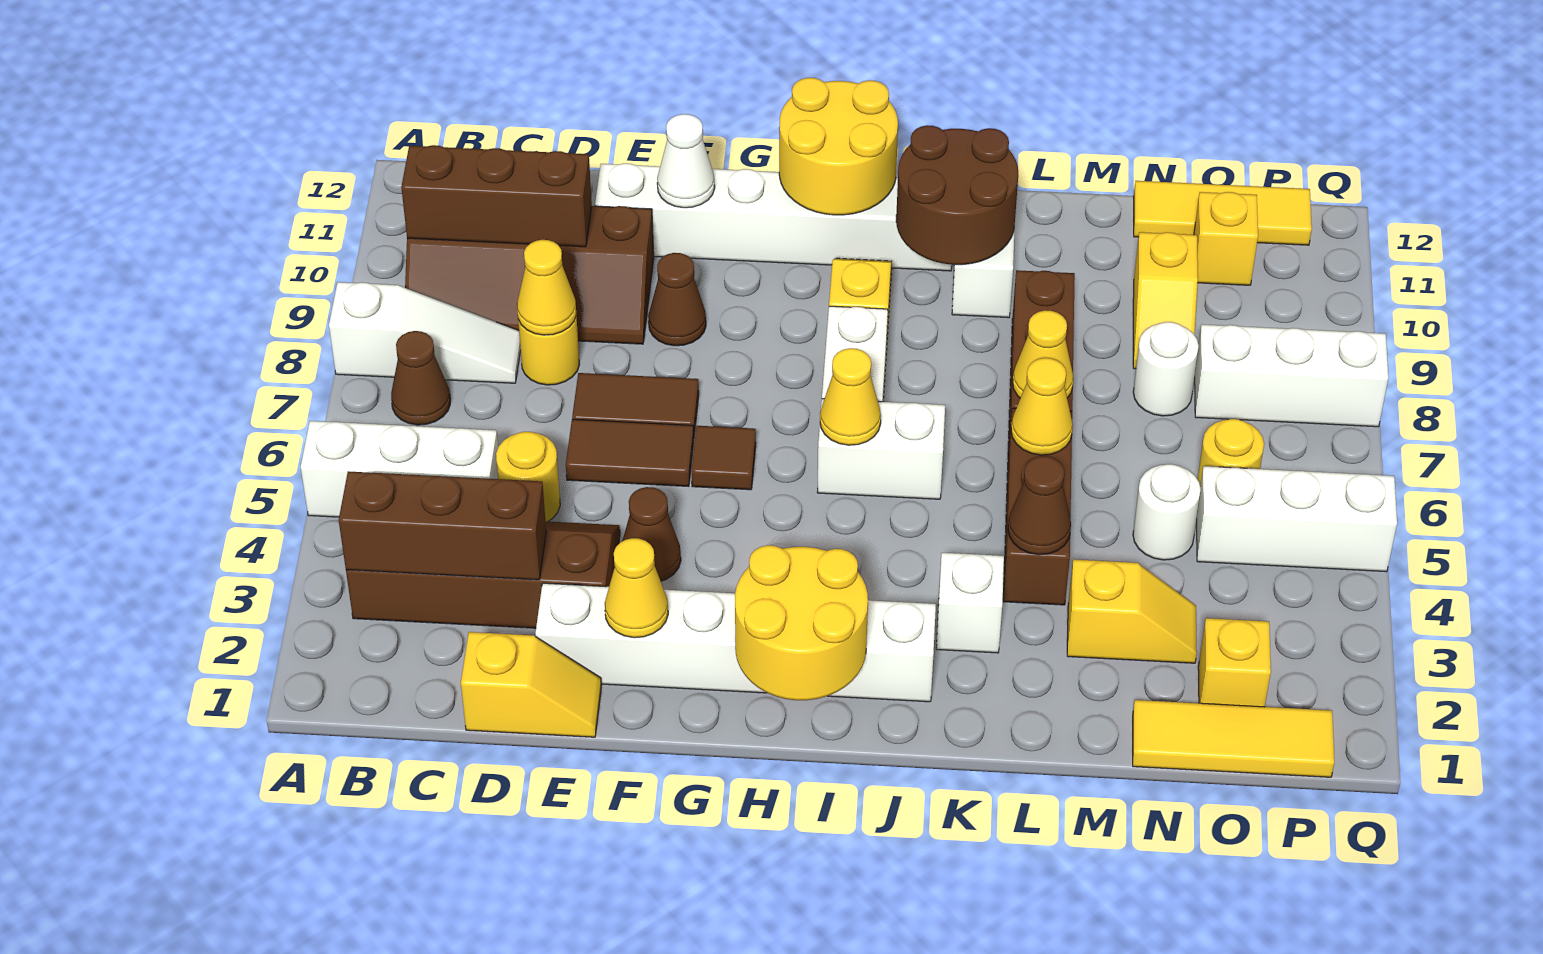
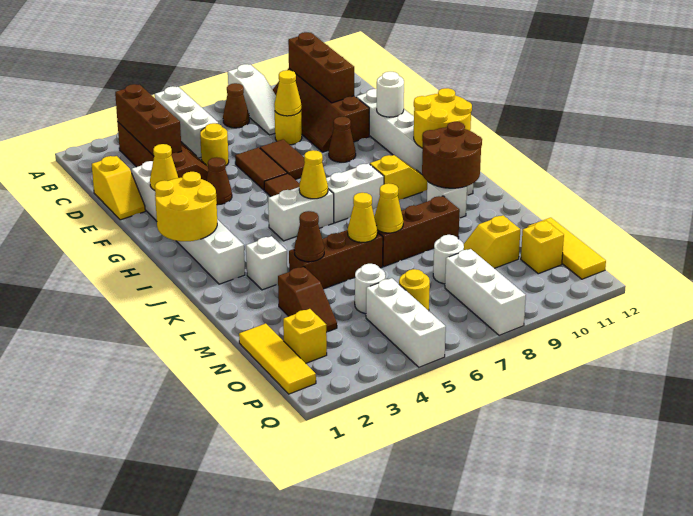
white 1x1 cone [657,114,715,208] -> white 1x1 round brick [377,72,404,117]
white 1x2 brick [817,399,945,499] -> white 1x2 brick turned to [268,187,334,241]
yellow 1x2 slope [1067,559,1197,663] -> brown 1x2 slope [278,267,337,332]

